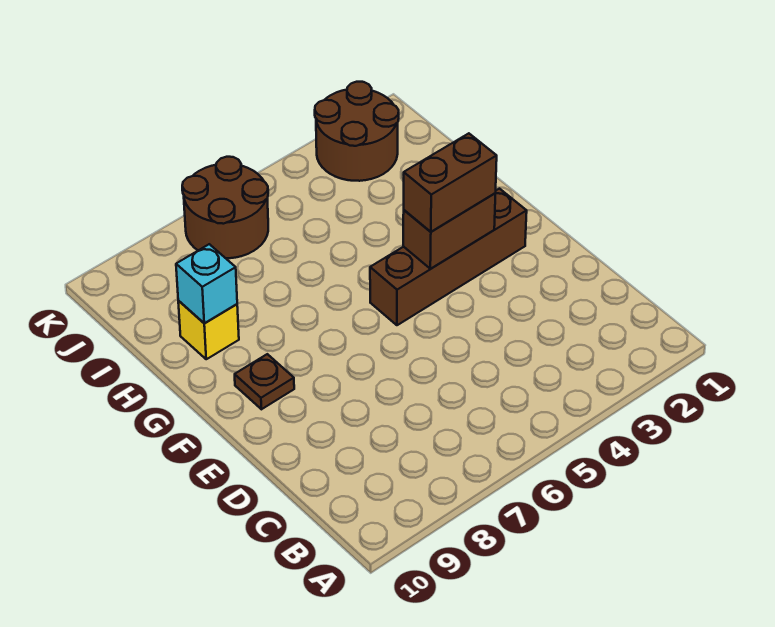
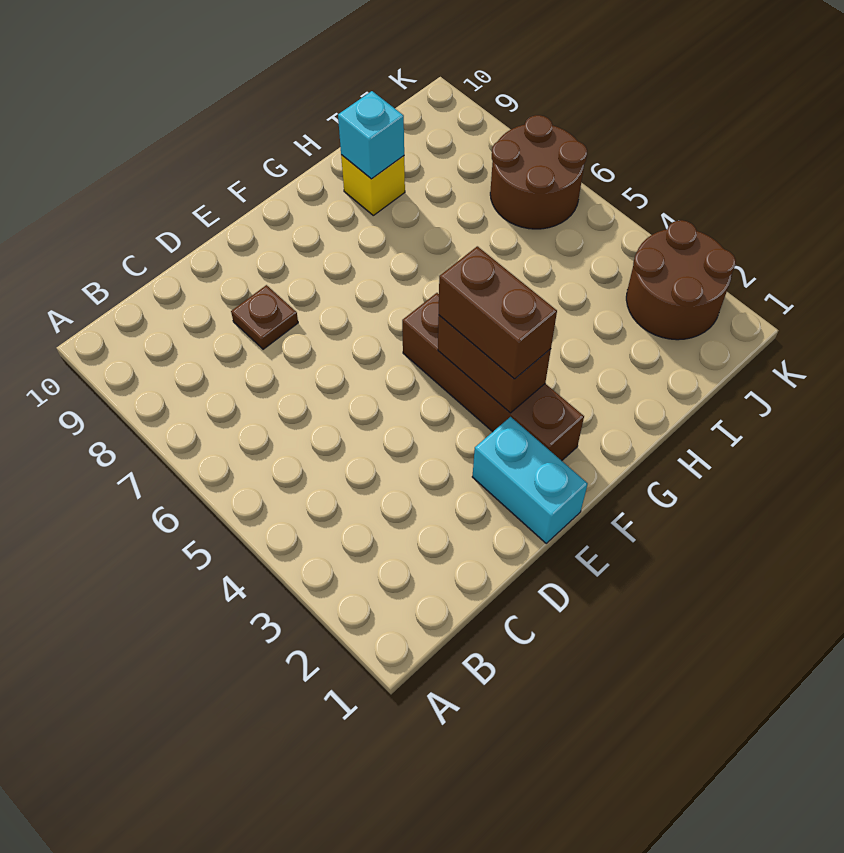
none -> cyan 1x2 brick [472,417,588,543]
brown 1x1 plate [235,354,294,409] -> brown 1x1 plate moved to [231,285,298,349]

